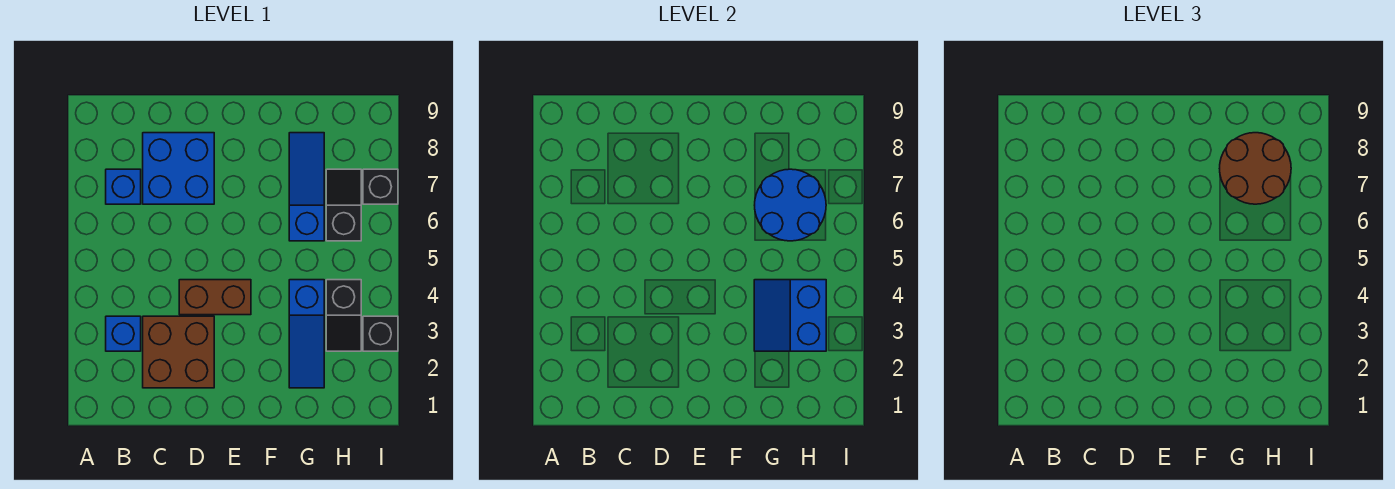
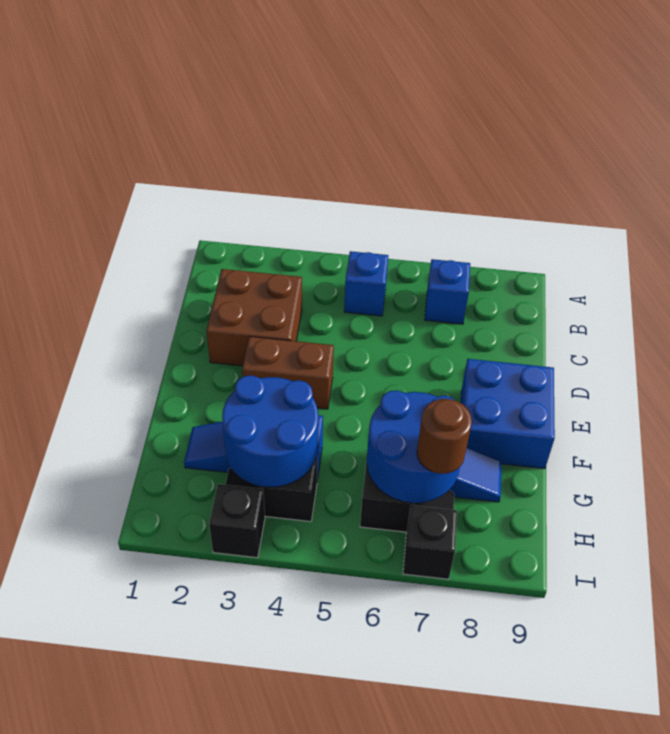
blue 1x1 brick [106,316,141,351] -> blue 1x1 brick moved to [344,251,388,316]
blue 2x2 brick [143,133,214,204] -> blue 2x2 brick moved to [461,359,555,469]
brown 1x2 brick [179,280,251,315] -> brown 1x2 brick turned to [242,337,334,409]
blue 2x2 slope [754,280,826,351] -> blue 2x2 round brick [222,375,318,487]
brown 2x2 round brick [1220,133,1291,204] -> brown 1x1 round brick [417,399,472,474]

